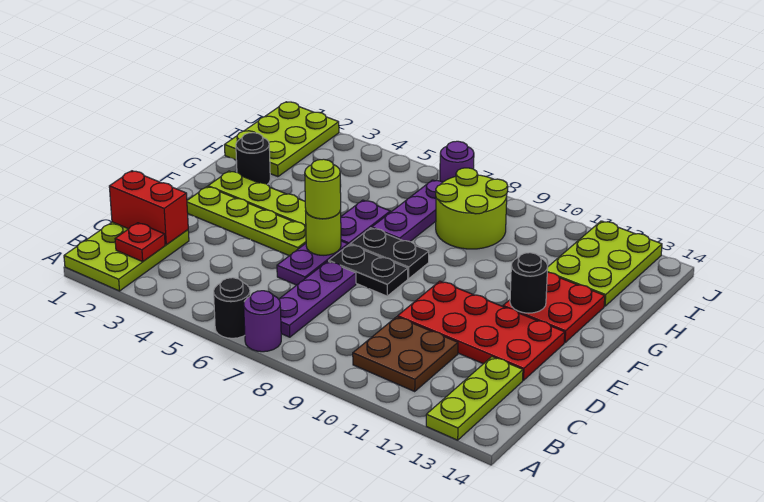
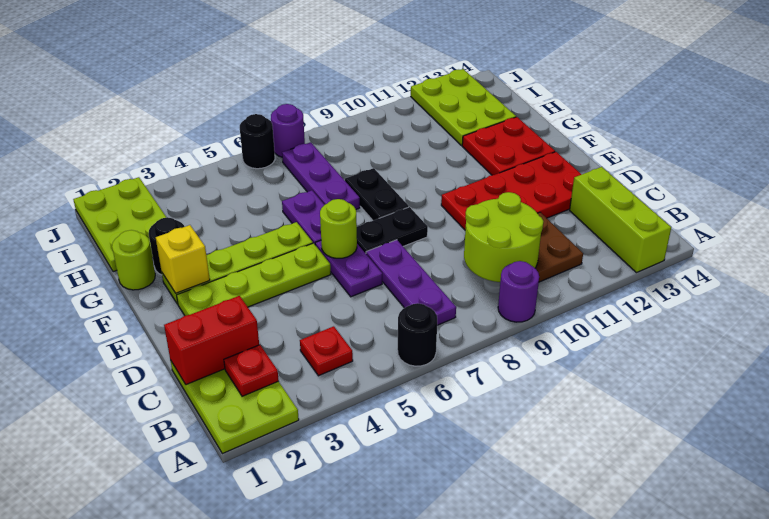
purple 1x1 round brick [244,291,281,352] -> purple 1x1 round brick moved to [498,261,539,322]
lime 1x3 plate [426,357,523,440] -> lime 1x3 brick [570,167,671,273]
none -> red 1x1 plate [300,326,353,376]
lime 1x1 round brick [305,159,341,219] -> lime 1x1 round brick moved to [112,230,155,290]
none -> yellow 1x1 brick [156,225,210,293]
black 1x2 plate [350,228,429,279] -> black 1x2 plate turned to [345,168,409,221]
black 1x1 round brick [510,253,548,313] -> black 1x1 round brick moved to [240,114,275,169]
lime 2x2 round brick [436,168,508,249] -> lime 2x2 round brick moved to [464,192,543,282]

